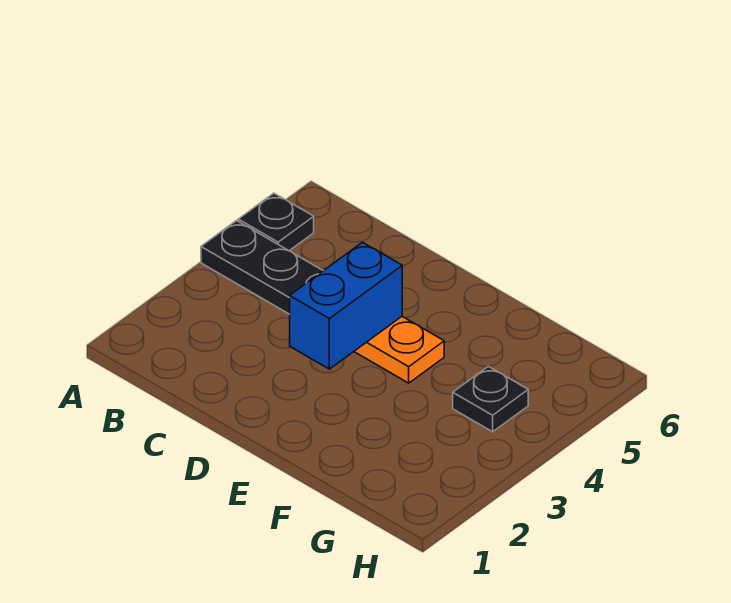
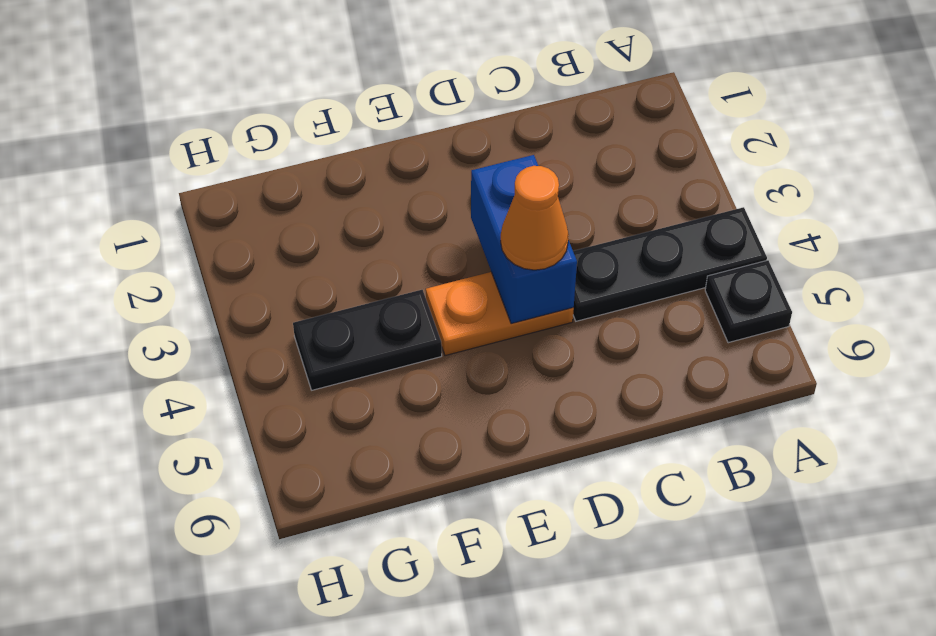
none -> orange 1x1 cone [501,166,569,270]
black 1x1 plate [453,366,528,432] -> black 1x2 plate [293,290,442,390]

